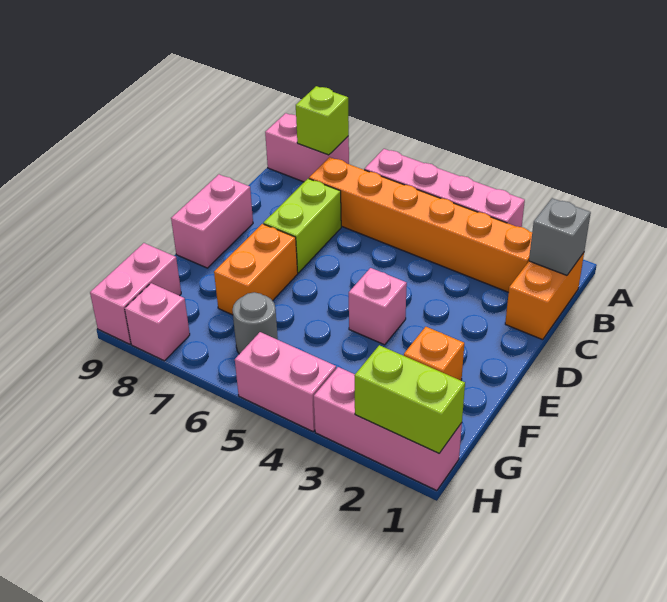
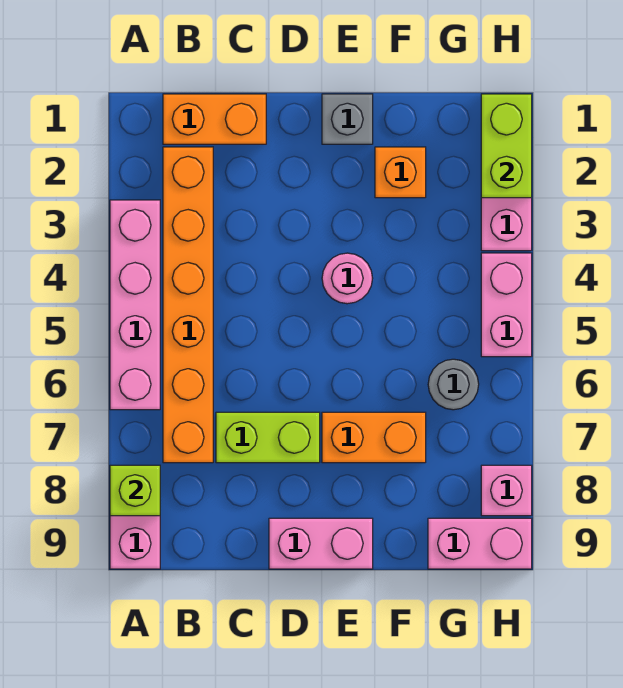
grey 1x1 brick [529,198,591,275] -> grey 1x1 brick moved to [322,94,373,144]
pink 1x1 brick [349,268,407,345] -> pink 1x1 round brick [322,253,373,304]

